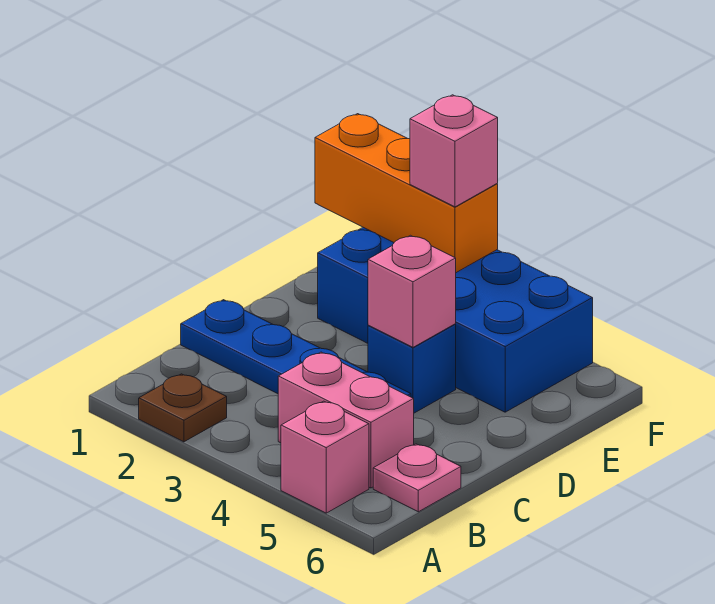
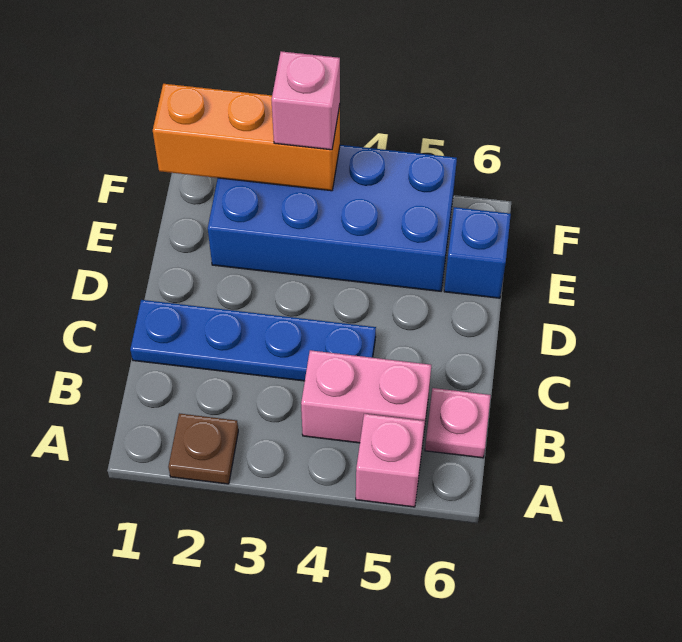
blue 1x1 brick [368,324,456,413] -> blue 1x1 brick moved to [444,207,511,298]
pink 1x1 brick [368,235,456,347] -> none

